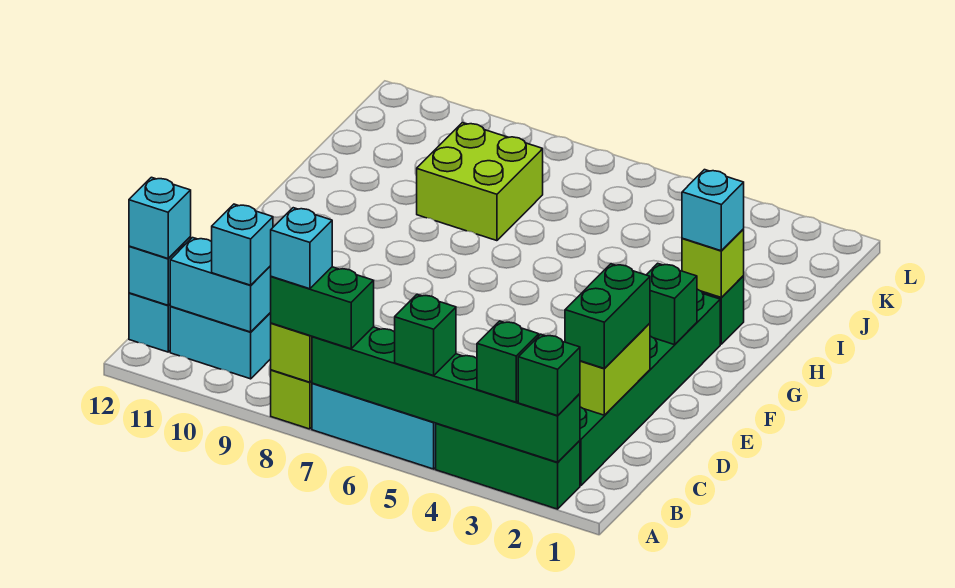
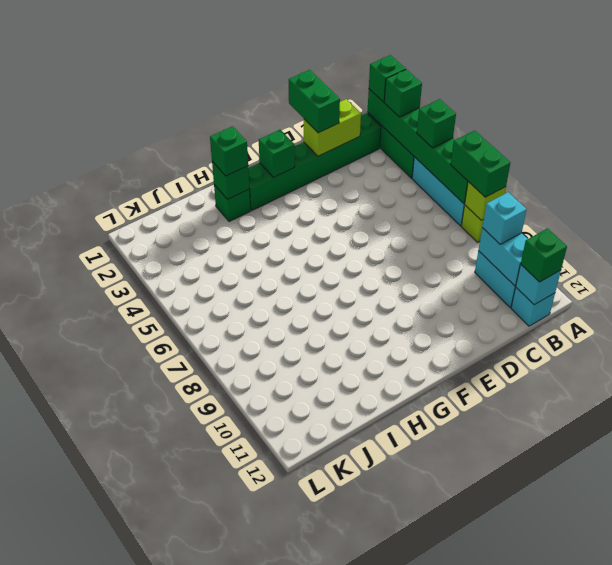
cyan 1x1 brick [271,208,332,289] -> none
cyan 1x1 brick [129,177,191,258] -> green 1x1 brick [521,228,567,282]
green 1x2 brick [565,264,650,369] -> green 1x2 brick turned to [289,70,340,133]
lime 1x1 brick [682,229,744,298] -> green 1x1 brick [212,161,249,199]
cyan 1x1 brick [682,170,744,251] -> green 1x1 brick [210,126,248,176]
lime 2x2 brick [417,123,543,241] -> none

